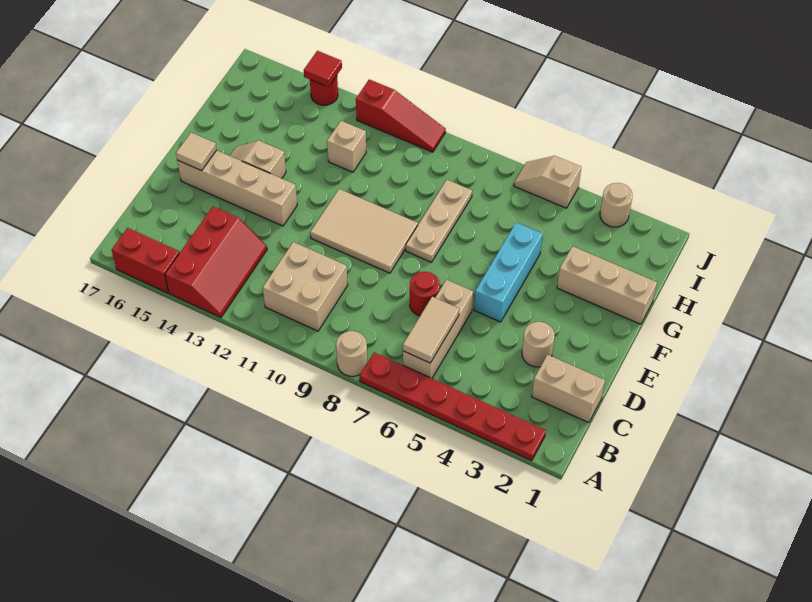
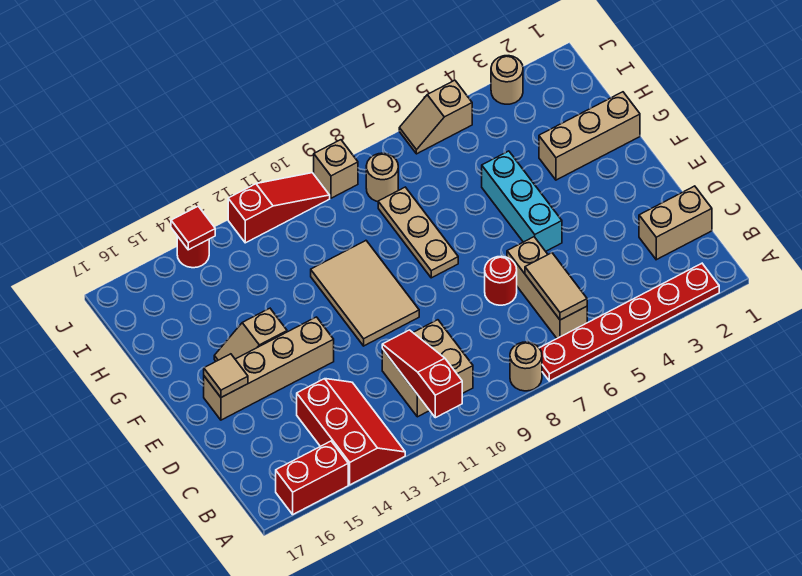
none -> red 1x3 slope [382,330,462,418]
tan 1x1 round brick [522,322,555,367] -> tan 1x1 round brick moved to [366,153,398,202]
tan 2x3 tile [310,189,418,273] -> tan 2x3 tile turned to [311,241,419,346]
tan 1x1 brick [327,121,366,172] -> tan 1x1 brick moved to [314,140,358,198]

